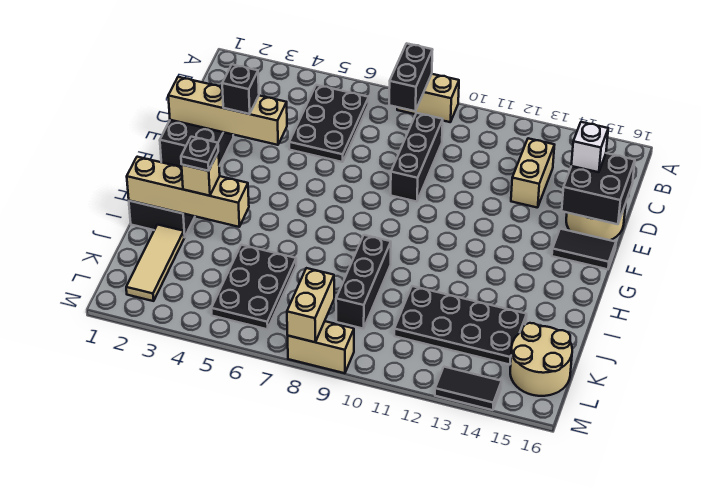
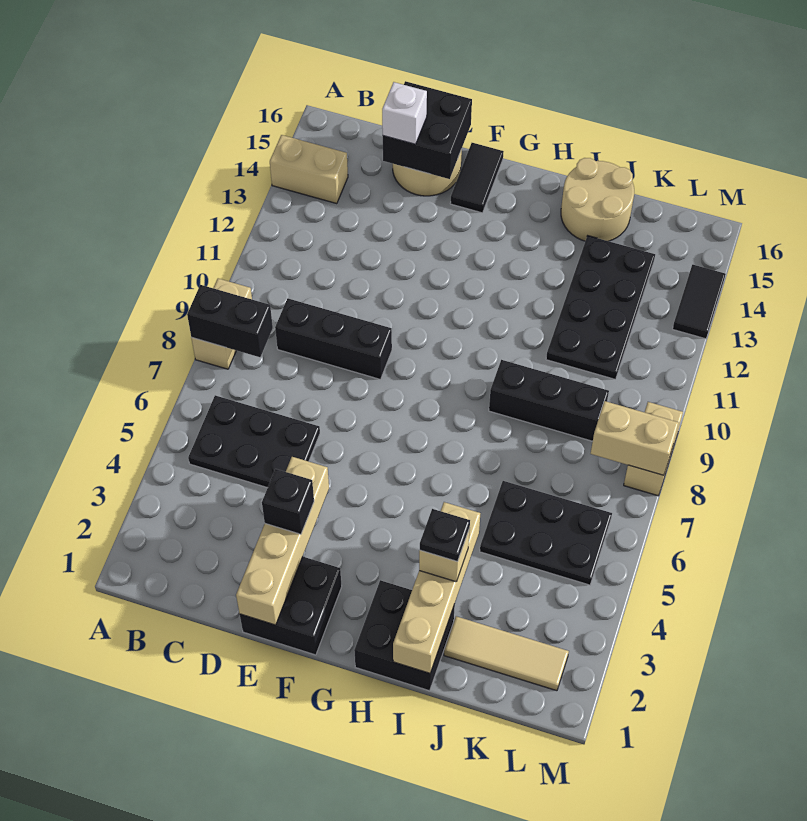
tan 1x2 brick [511,138,554,208] -> tan 1x2 brick moved to [270,135,348,204]
tan 2x2 round brick [510,323,572,396] -> tan 2x2 round brick moved to [561,158,634,241]

